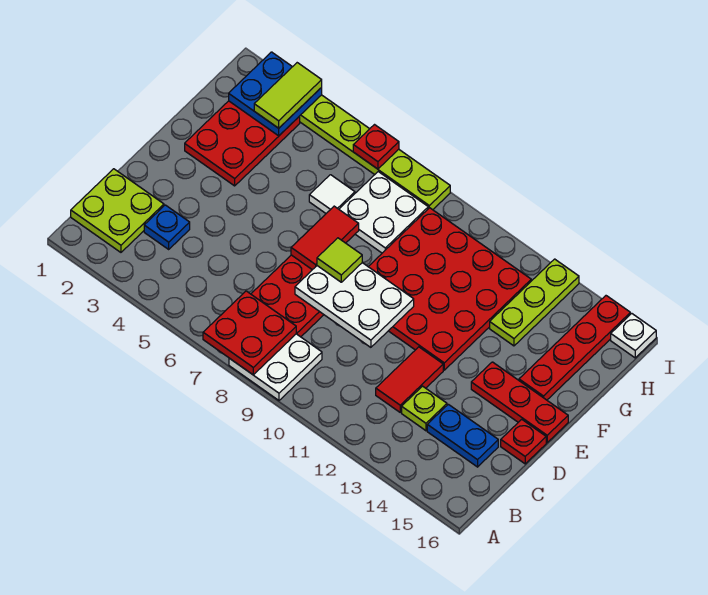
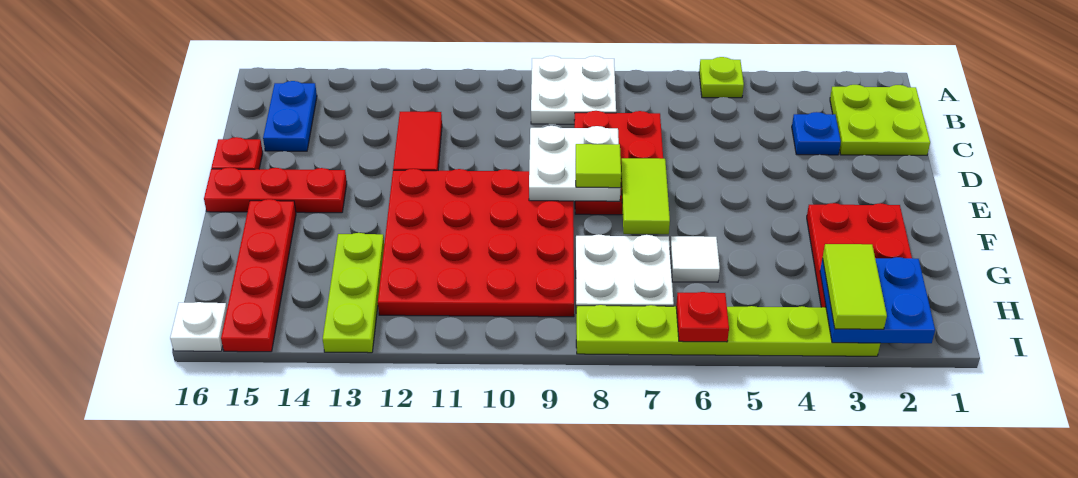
red 2x2 plate [203,291,296,375] -> none
lime 1x1 plate [402,386,447,431] -> lime 1x1 plate moved to [699,57,744,98]
blue 1x2 plate [427,404,498,467] -> blue 1x2 plate turned to [263,81,317,151]
white 2x3 plate [295,263,414,347] -> white 2x2 plate [529,126,621,201]
red 1x2 tile [291,206,359,270] -> lime 1x2 tile [621,158,670,234]

